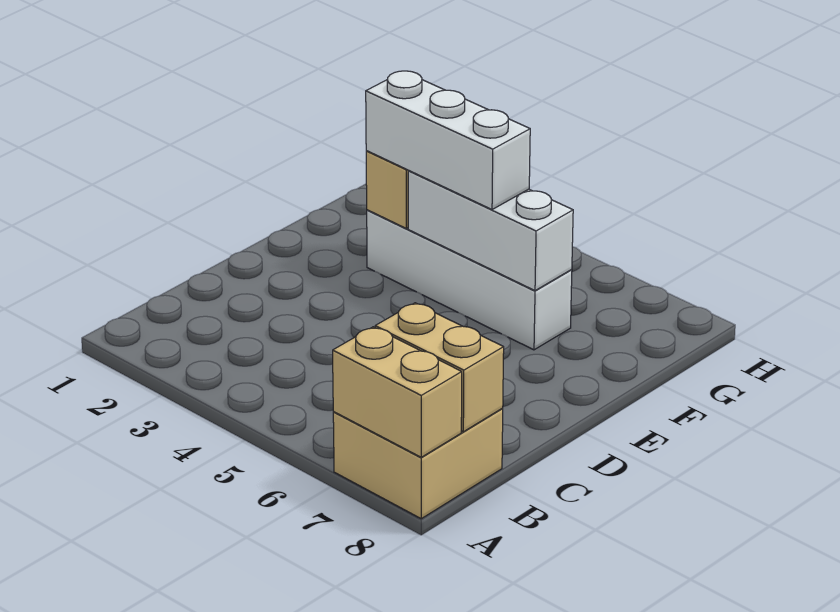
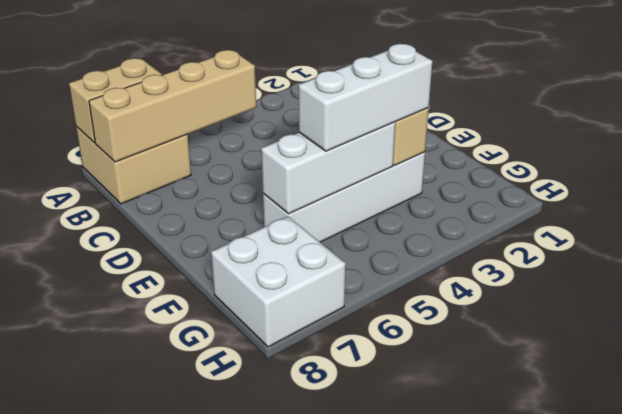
tan 1x2 brick [375,303,504,432] -> tan 1x4 brick [89,50,256,162]
none -> white 2x2 brick [211,217,346,347]

